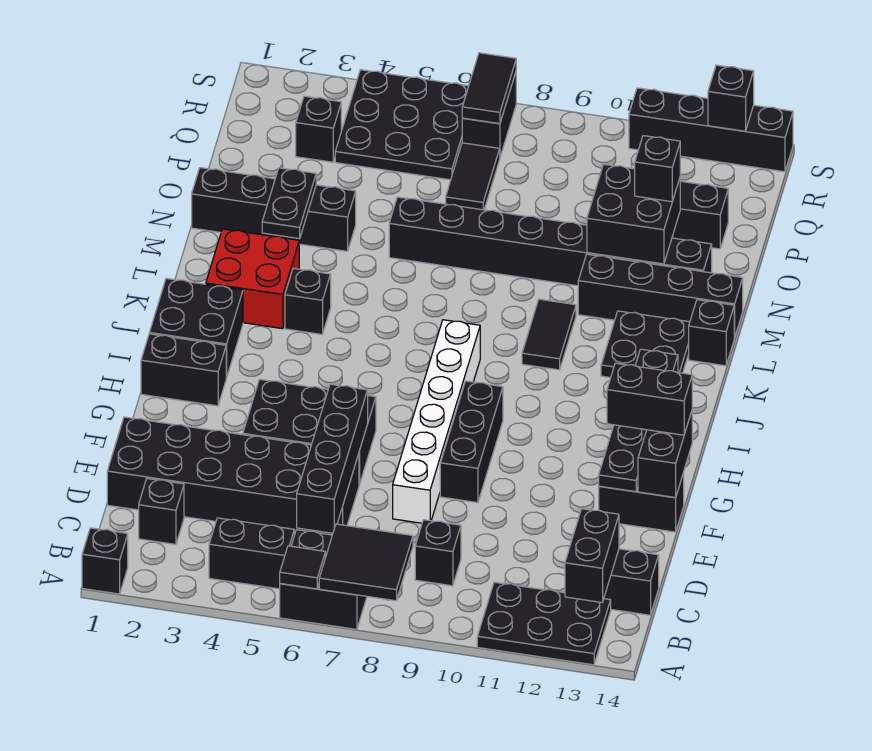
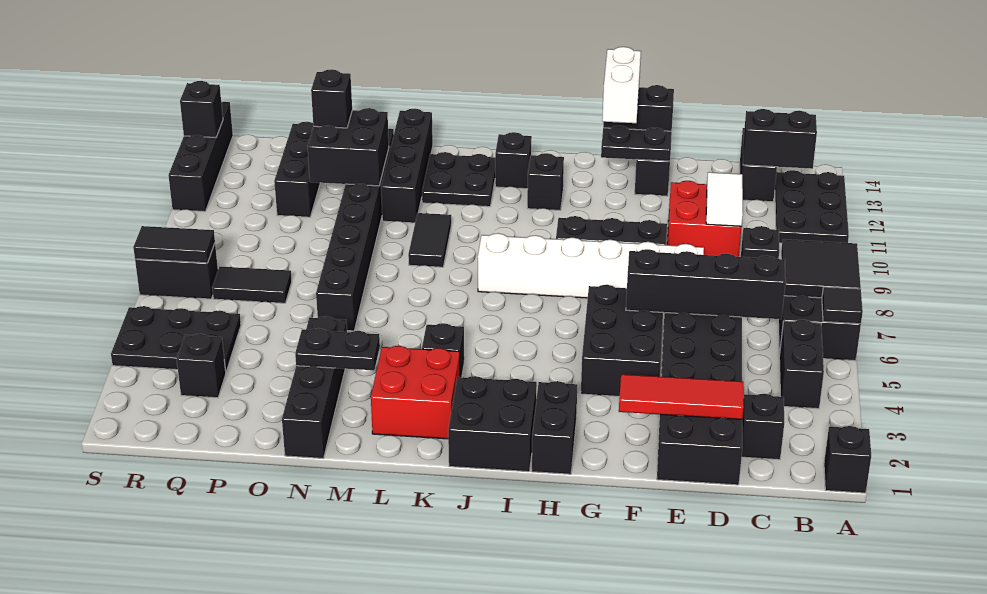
none -> red 1x3 tile [619,374,744,419]
none -> red 2x2 brick [667,181,741,257]
none -> white 1x2 tile [706,172,743,226]
black 1x2 brick [607,363,692,435] -> white 1x2 brick [602,47,641,123]
black 1x2 tile [522,299,576,370] -> black 1x2 tile turned to [408,213,451,267]
black 1x1 brick [689,300,734,366] -> black 1x1 brick moved to [527,153,564,210]
black 3x3 plate [335,70,469,180] -> black 2x3 plate [111,306,241,372]

